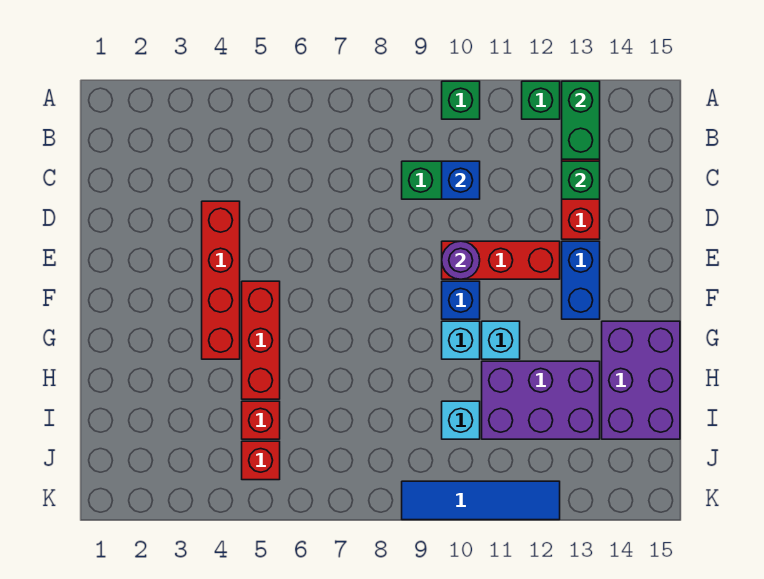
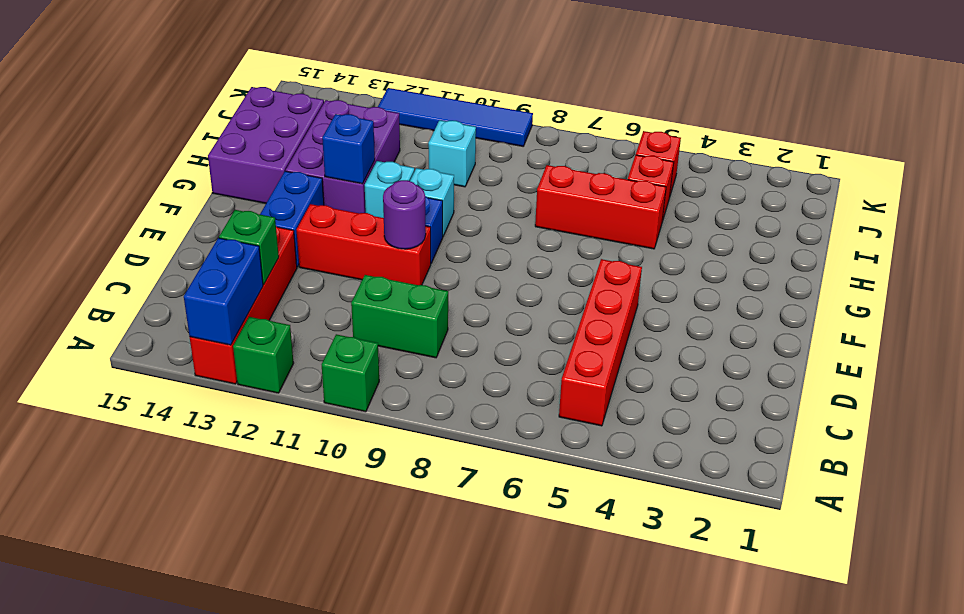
green 1x2 brick [562,81,600,159] -> blue 1x2 brick [184,238,263,345]
blue 1x1 brick [442,161,480,199] -> blue 1x1 brick moved to [322,114,375,184]
red 1x4 brick [202,201,240,359] -> red 1x4 brick moved to [559,259,642,426]
red 1x3 brick [242,281,280,399] -> red 1x3 brick turned to [535,165,666,249]
purple 2x3 brick [482,361,600,439] -> purple 2x3 brick turned to [286,100,400,213]

